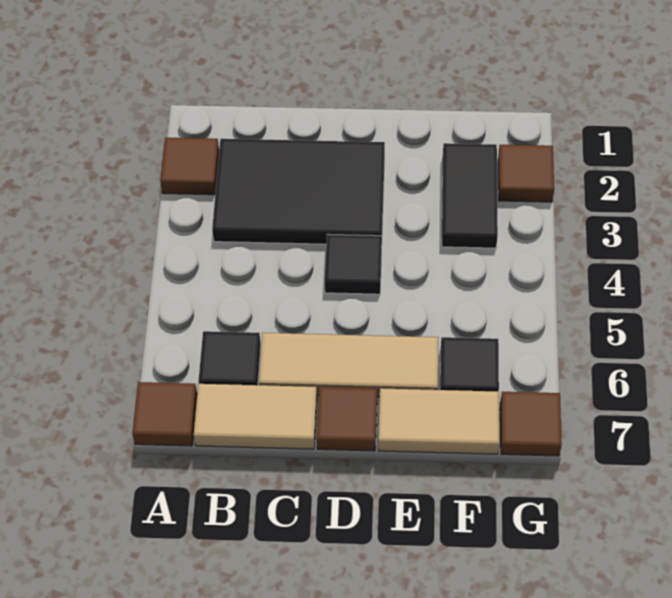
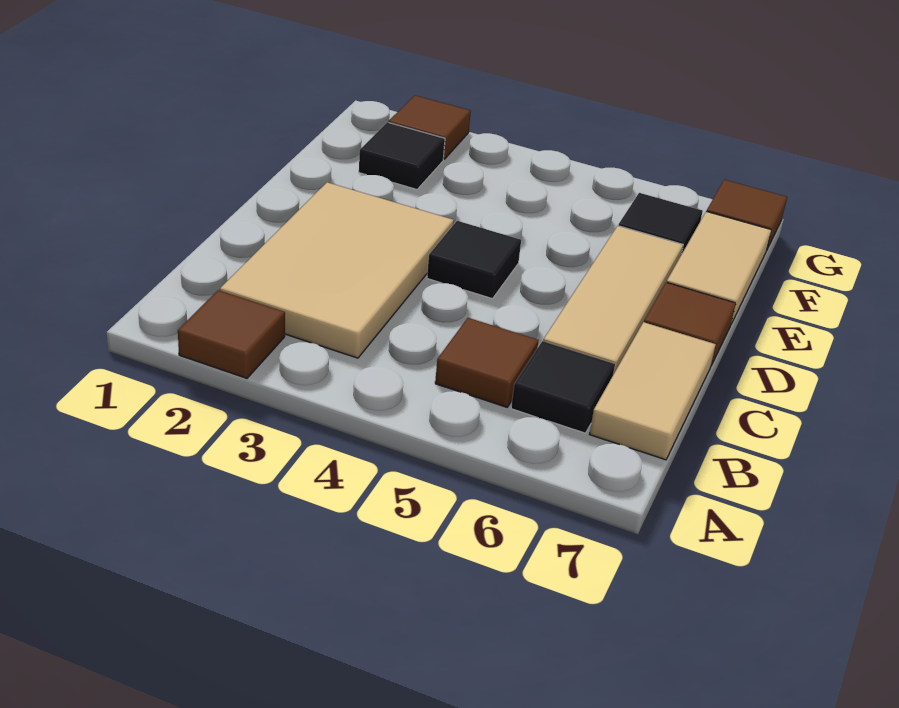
brown 1x1 tile [132,382,197,446] -> brown 1x1 tile moved to [435,318,538,407]
black 2x3 tile [212,139,385,244] -> tan 2x3 tile [220,182,454,358]
black 1x2 tile [442,143,498,248] -> black 1x1 tile [359,122,445,189]

